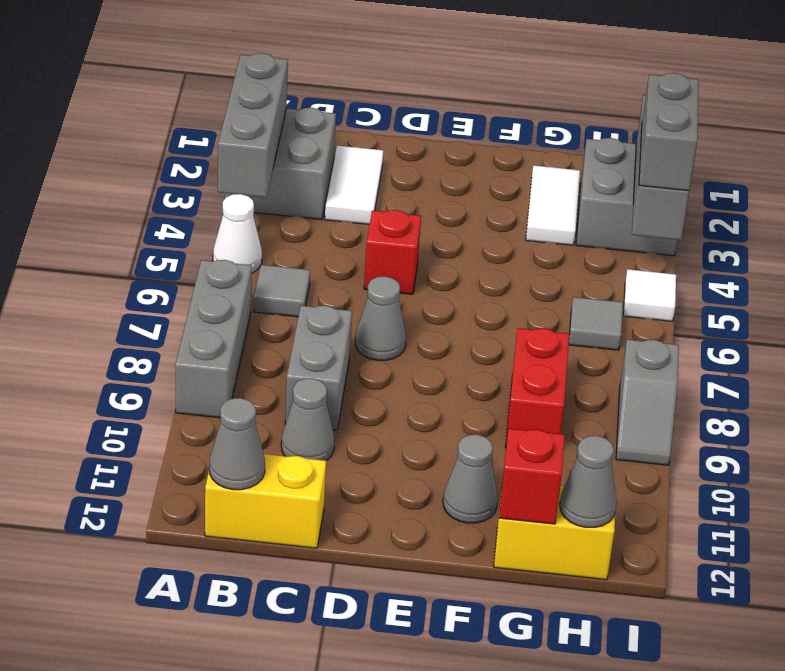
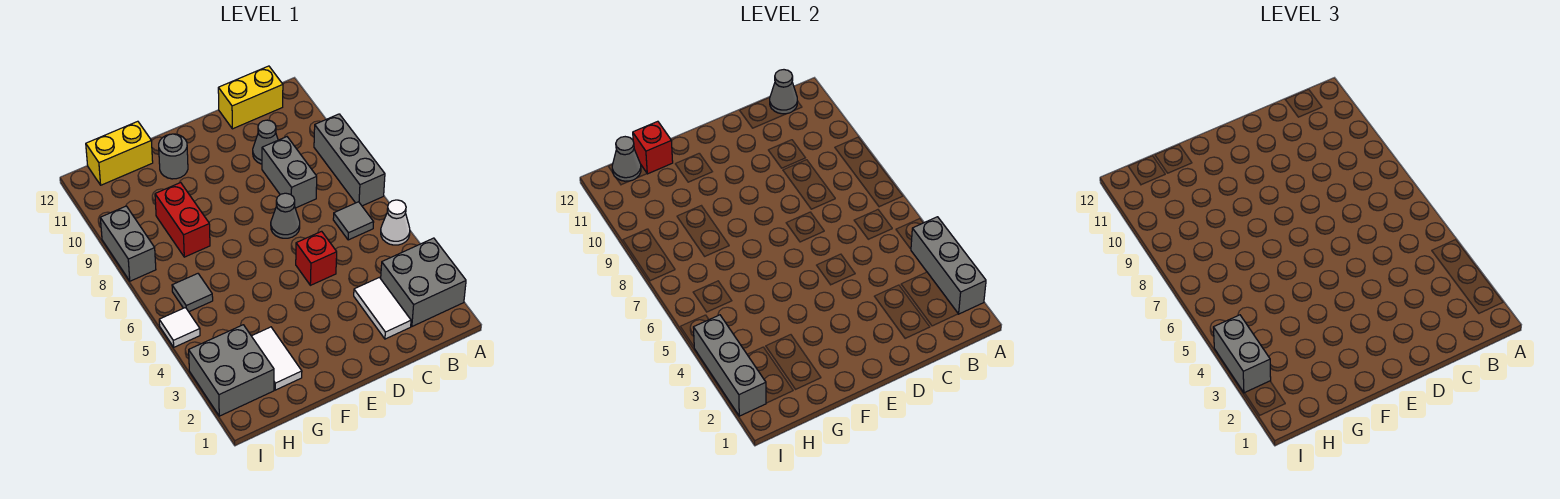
grey 1x1 cone [443,435,498,523] -> grey 1x1 round brick [159,134,188,179]
grey 1x2 slope [616,340,679,465] -> grey 1x2 brick [100,206,156,281]

